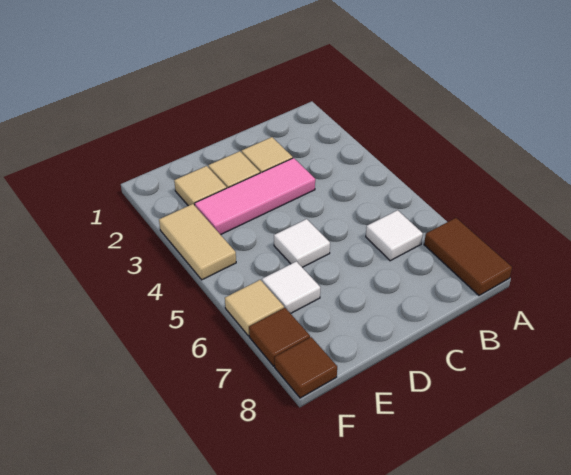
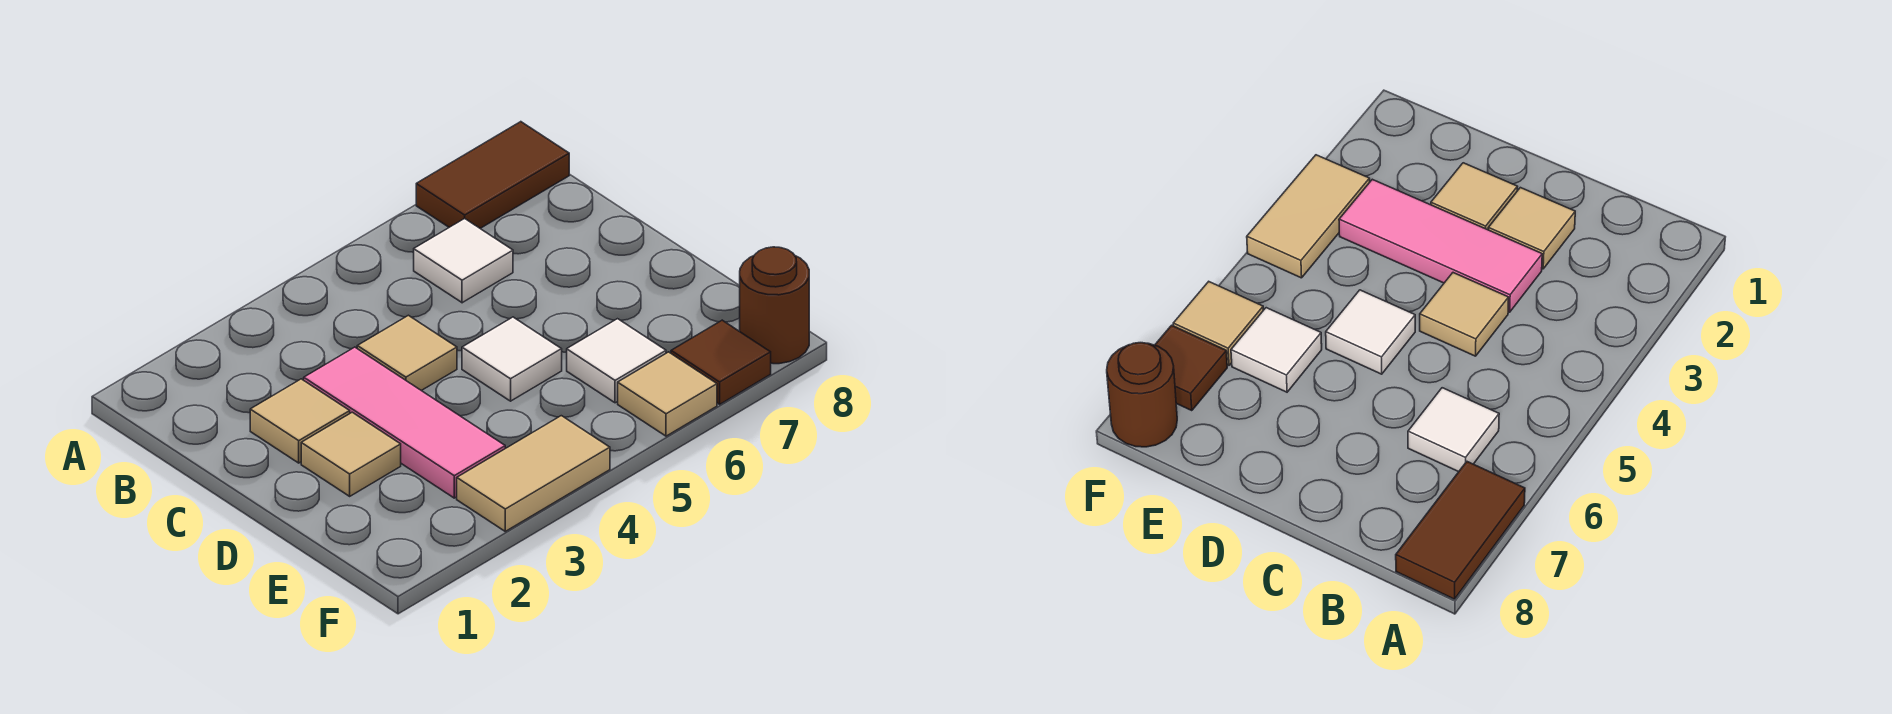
tan 1x1 tile [174,166,227,206] -> tan 1x1 tile moved to [357,315,457,391]
brown 1x1 tile [275,337,337,398] -> brown 1x1 round brick [740,247,809,364]

